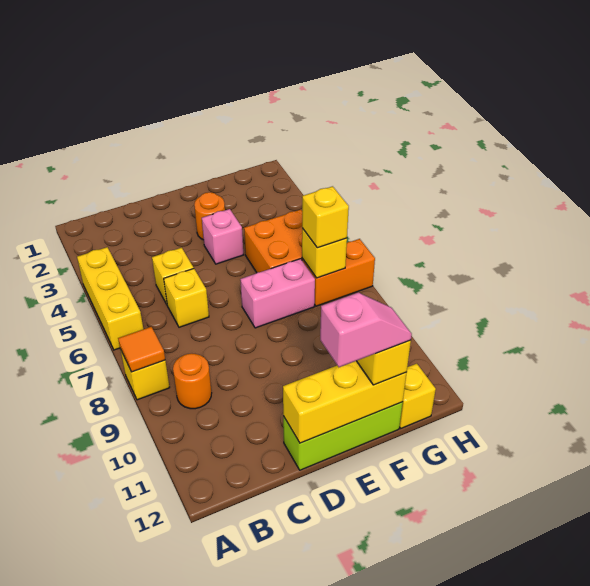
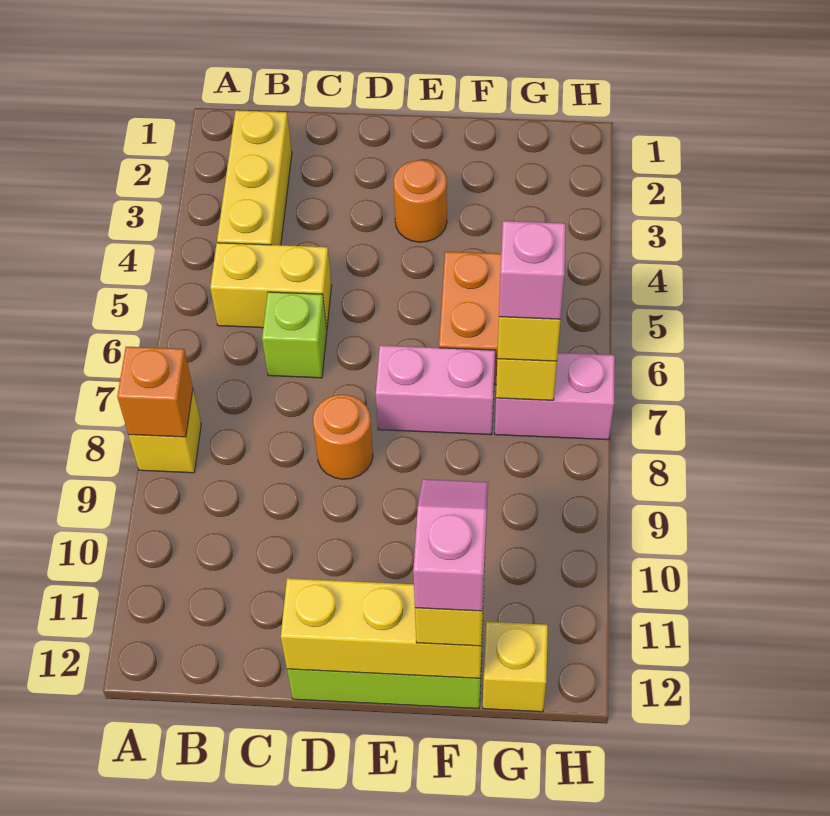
yellow 1x3 brick [77,247,143,350] -> yellow 1x3 brick moved to [217,110,292,245]
orange 1x1 tile [118,327,165,372] -> orange 1x1 brick [117,347,193,437]
orange 1x1 round brick [173,353,211,409] -> orange 1x1 round brick moved to [313,395,373,479]
yellow 1x1 brick [152,248,194,304] -> yellow 1x2 brick [210,243,331,329]
yellow 1x1 brick [164,269,209,327] -> lime 1x1 brick [262,292,327,378]
pink 1x1 brick [202,209,243,264] -> pink 1x1 brick moved to [499,221,566,319]
pink 1x2 slope [320,293,412,367] -> pink 1x2 slope turned to [413,479,488,611]
orange 1x2 brick [302,239,375,306] -> pink 1x2 brick [495,353,615,440]

